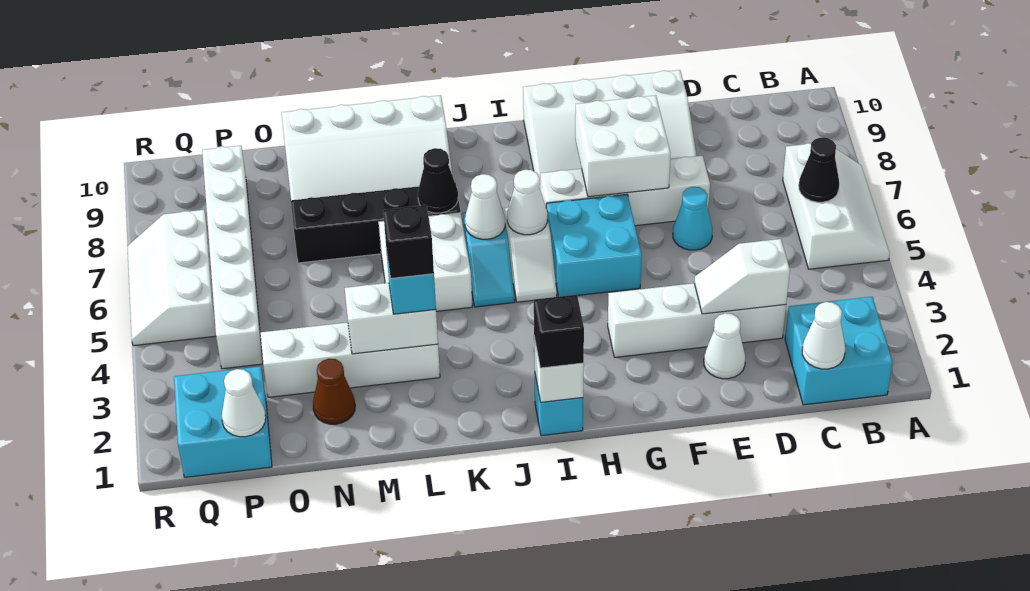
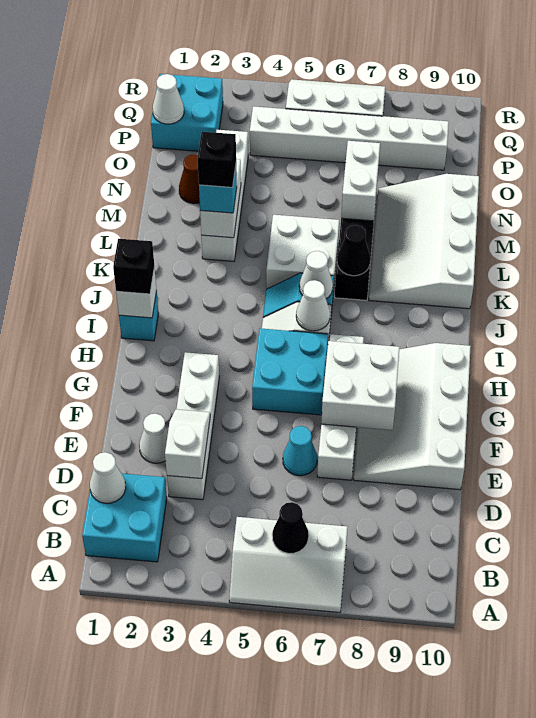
none -> white 1x2 brick [341,141,380,221]

